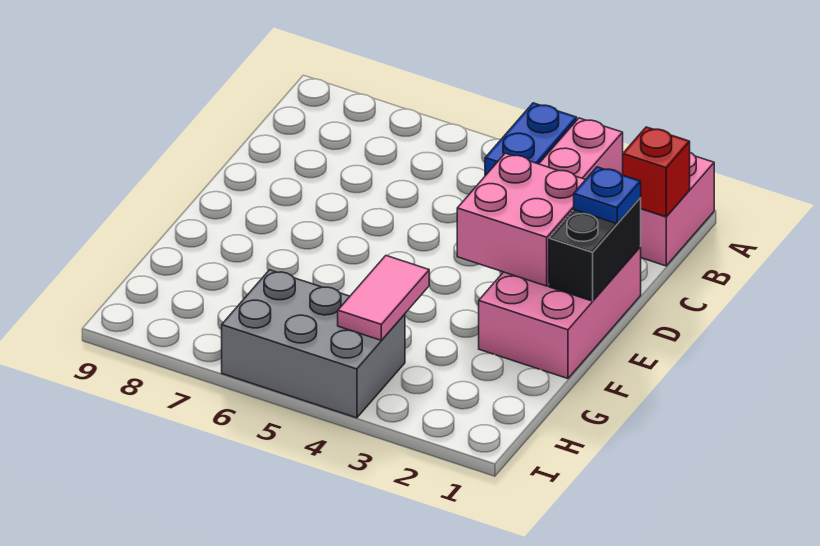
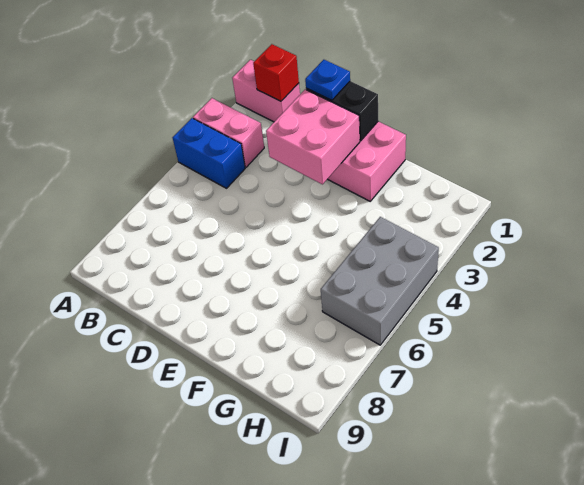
pink 1x2 tile [338,256,429,340] -> none

